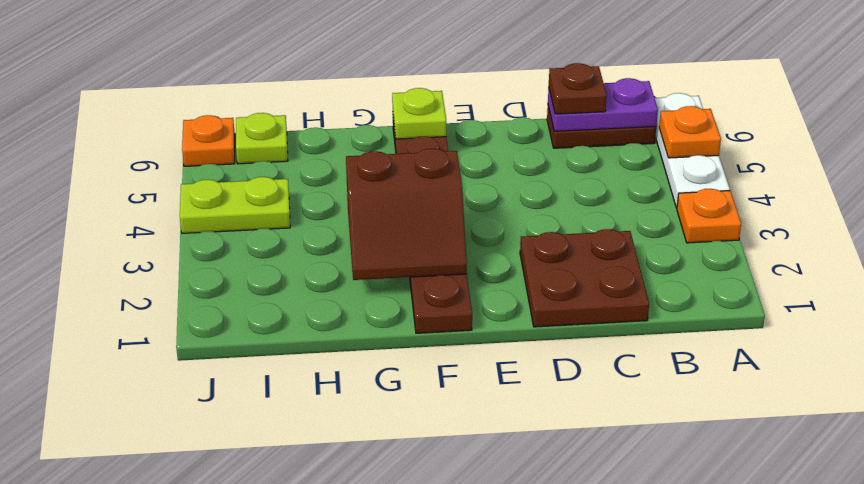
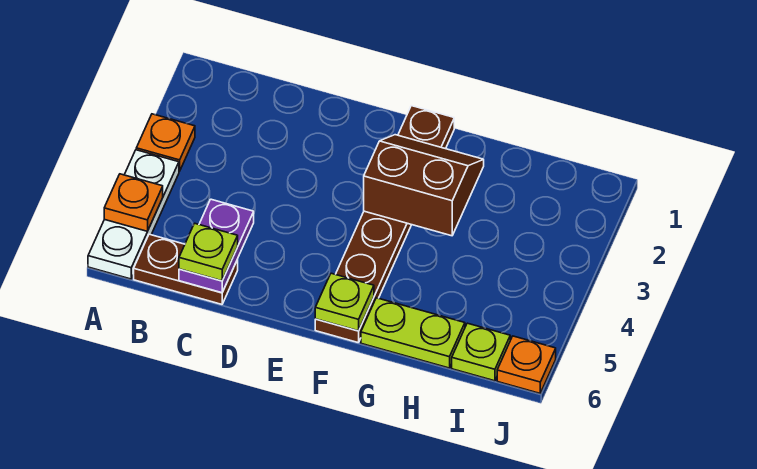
purple 1x2 plate [548,78,658,131] -> purple 1x2 plate turned to [179,199,254,293]
brown 2x2 plate [520,229,649,327] -> none
brown 1x1 plate [549,63,607,114] -> lime 1x1 plate [179,223,238,281]
lime 1x2 plate [180,177,290,233] -> lime 1x2 plate moved to [361,298,465,368]

